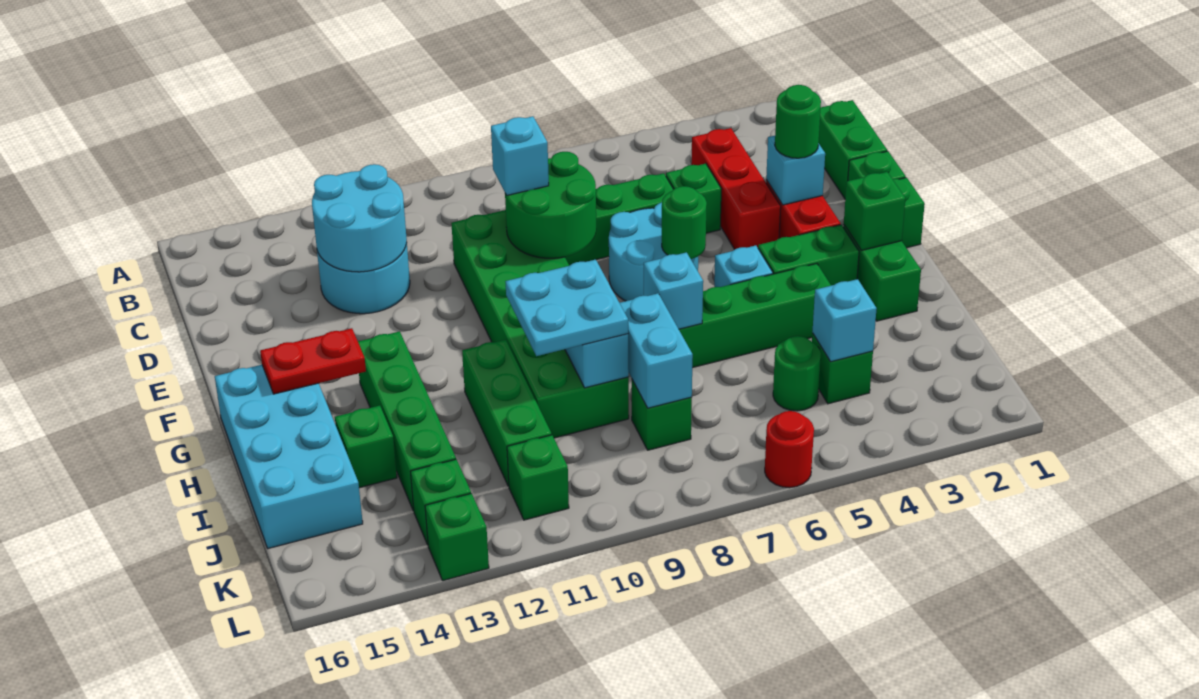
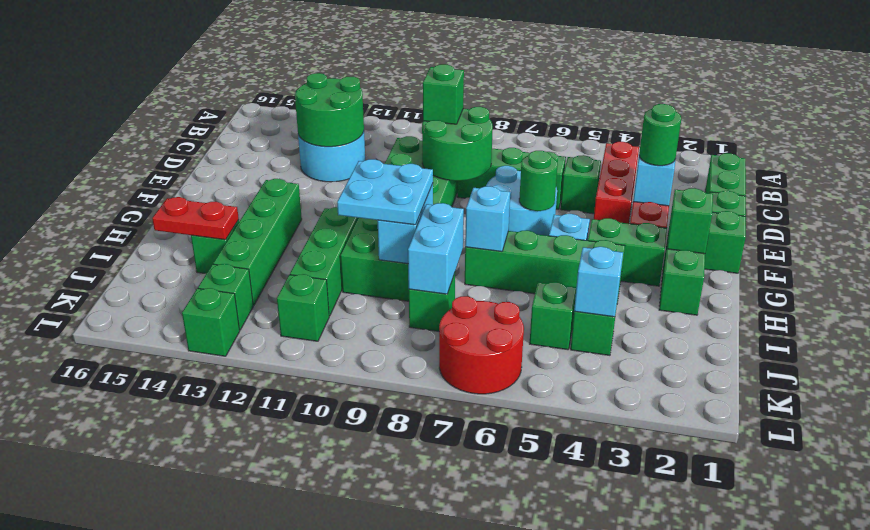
cyan 2x2 round brick [312,164,407,272] -> green 2x2 round brick [295,73,364,147]
cyan 1x1 brick [491,116,549,195] -> green 1x1 brick [423,64,464,124]
red 1x2 plate [260,328,366,394] -> red 1x2 plate moved to [152,197,239,240]
cyan 2x4 brick [215,365,363,548] -> none
green 1x1 round brick [773,336,821,411] -> green 1x1 brick [530,282,576,350]
red 1x1 round brick [765,411,814,488] -> red 2x2 round brick [439,296,524,394]

